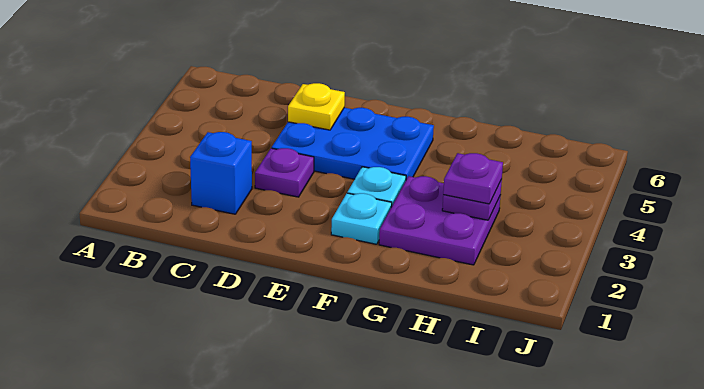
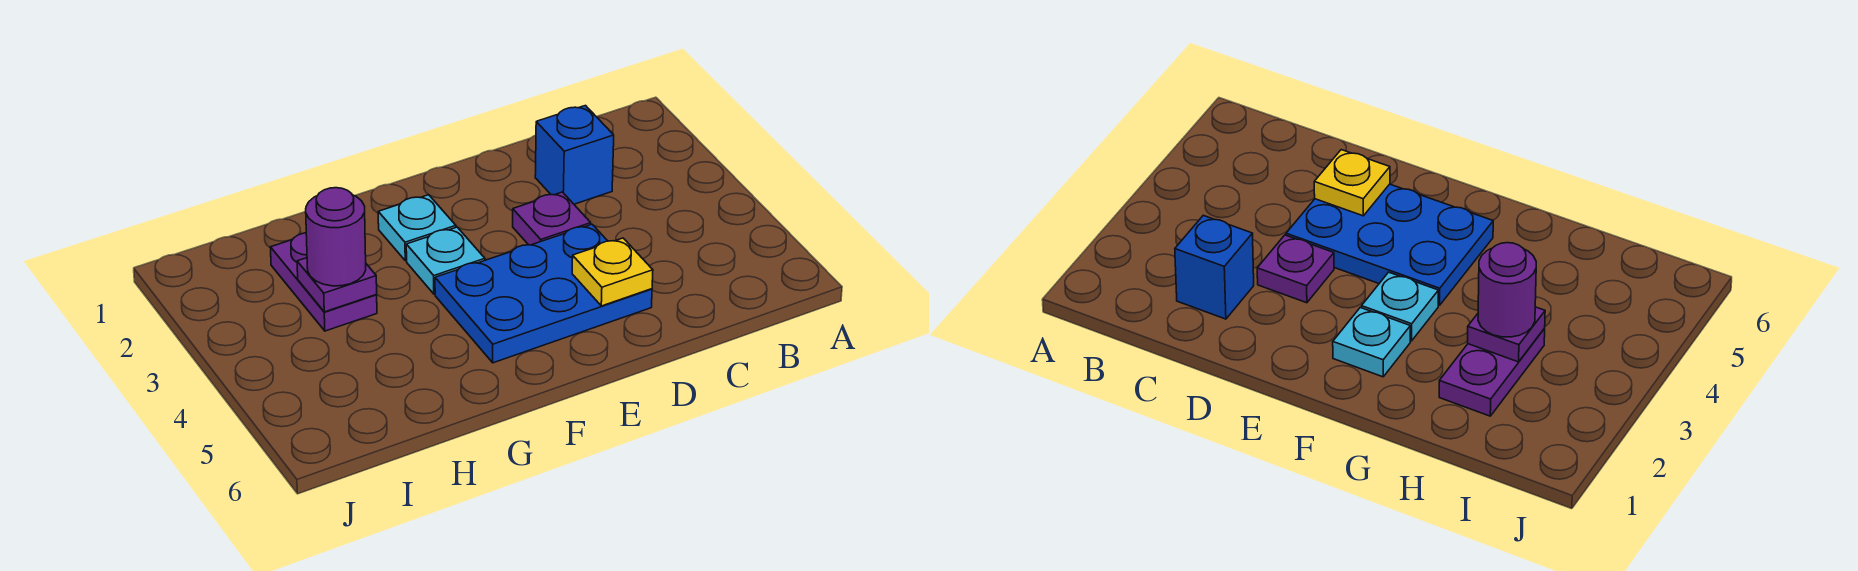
purple 2x2 plate [379,176,500,265] -> purple 1x2 plate [270,233,377,331]
purple 1x1 plate [443,153,503,204] -> purple 1x1 round brick [306,188,366,286]

